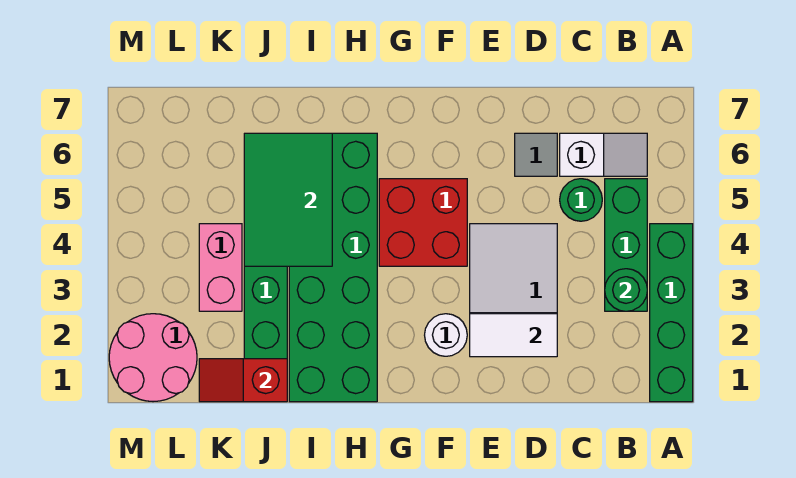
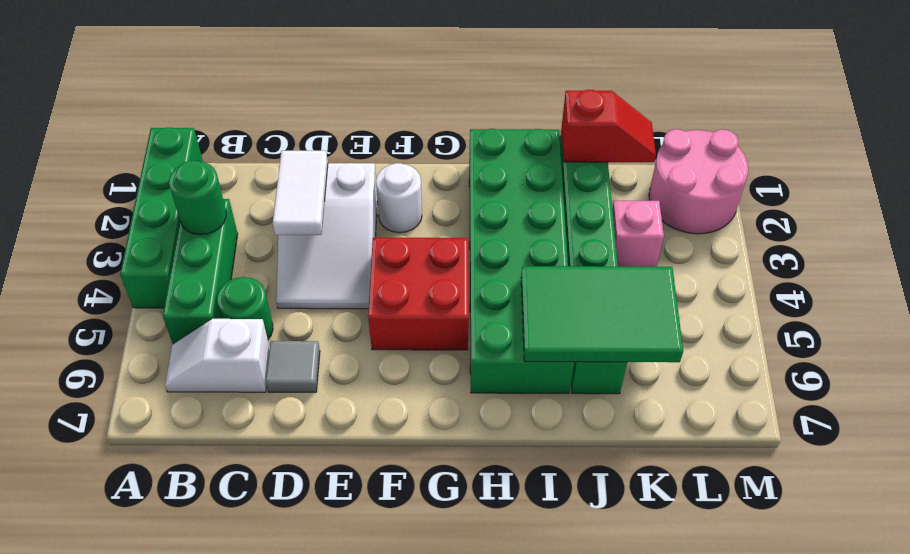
white 1x2 tile [470,314,557,357] -> white 1x2 tile turned to [273,151,328,235]
green 2x3 tile [244,133,332,266] -> green 2x3 tile turned to [521,266,683,362]
pink 1x2 brick [199,224,242,311] -> pink 1x1 brick [612,201,664,267]

